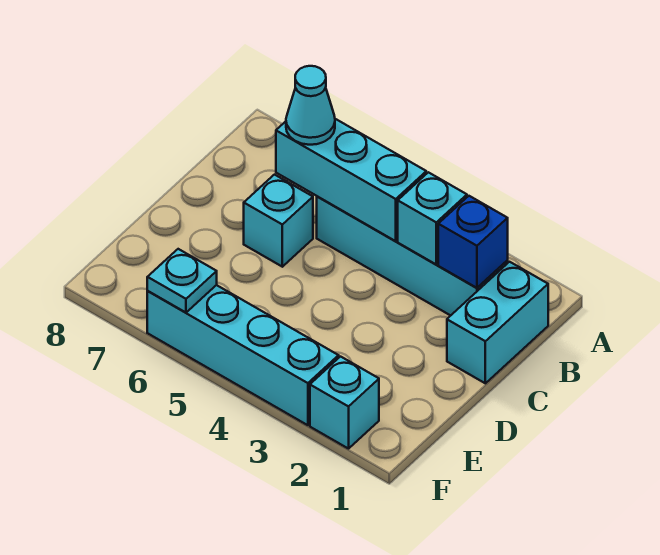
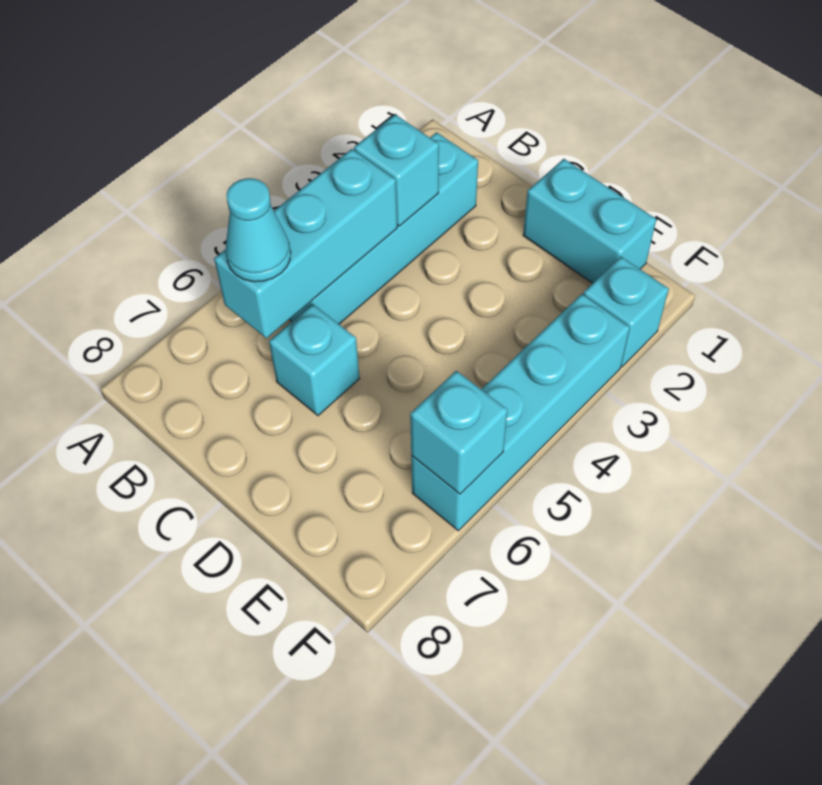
cyan 1x2 brick [447,262,548,383] -> cyan 1x2 brick moved to [523,159,656,284]
blue 1x1 brick [438,196,508,288] -> none
cyan 1x1 plate [147,249,217,312] -> cyan 1x1 brick [410,371,508,494]

